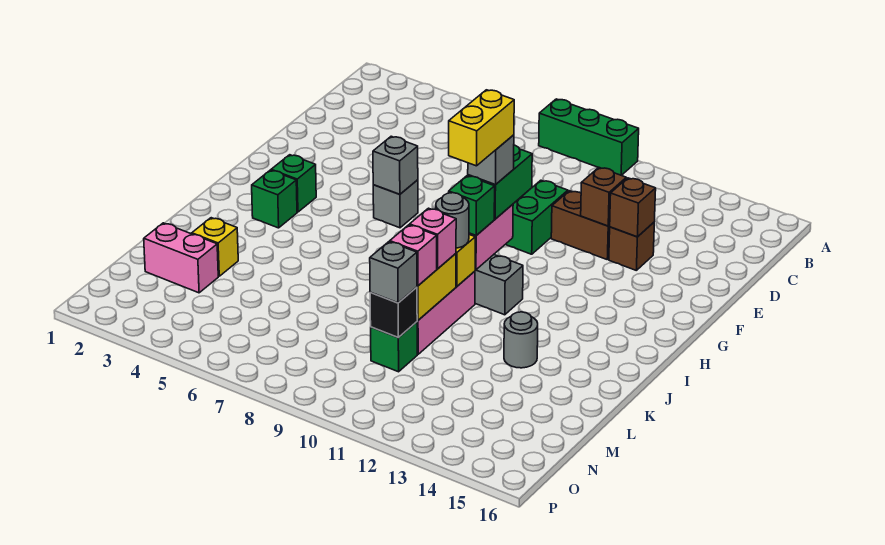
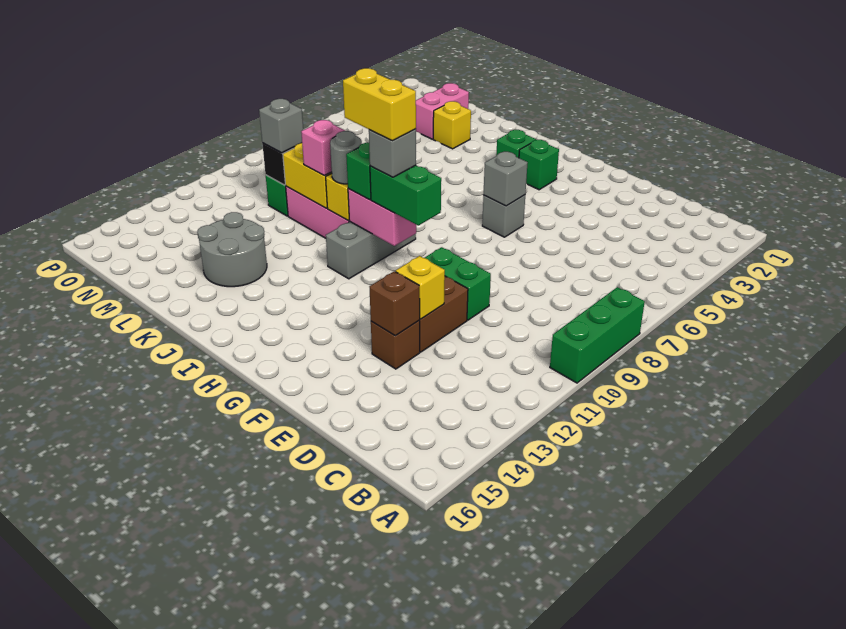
brown 1x1 brick [581,167,626,226] -> yellow 1x1 brick [396,256,445,319]
grey 1x1 round brick [504,312,538,368] -> grey 2x2 round brick [197,212,267,287]
pink 1x1 brick [390,225,437,286] -> none

